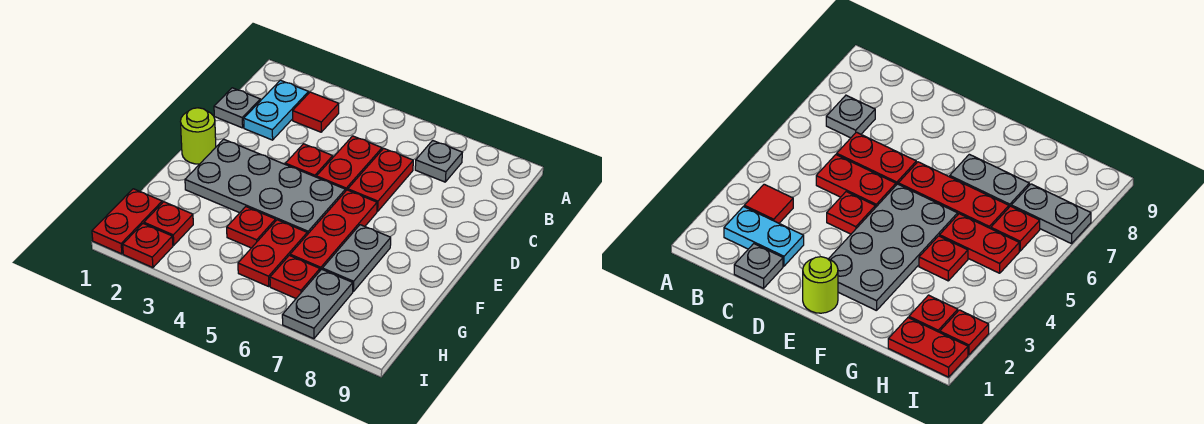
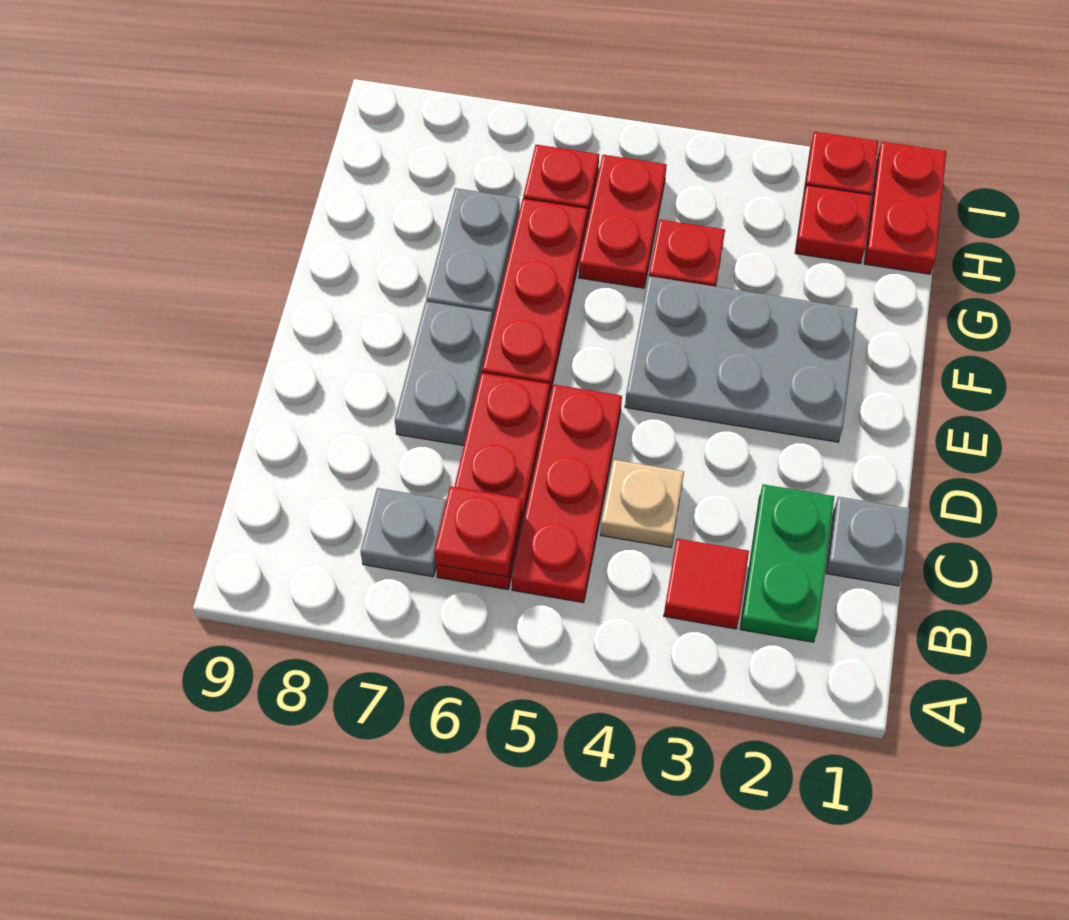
cyan 1x2 plate [244,80,309,140] -> green 1x2 plate [740,484,834,642]
none -> tan 1x1 plate [601,460,684,547]
red 1x2 plate [316,136,382,191] -> red 1x3 plate [512,385,622,603]
red 1x2 plate [348,148,413,211] -> red 1x3 plate [436,373,550,590]
red 1x1 plate [285,144,333,177] -> red 1x1 plate moved to [434,486,522,577]
lime 1x1 round brick [180,108,216,164] -> none
grey 2x4 plate [185,139,345,235] -> grey 2x3 plate [625,276,858,442]
grey 1x2 plate [282,269,353,339] -> grey 1x2 plate moved to [395,302,493,446]

